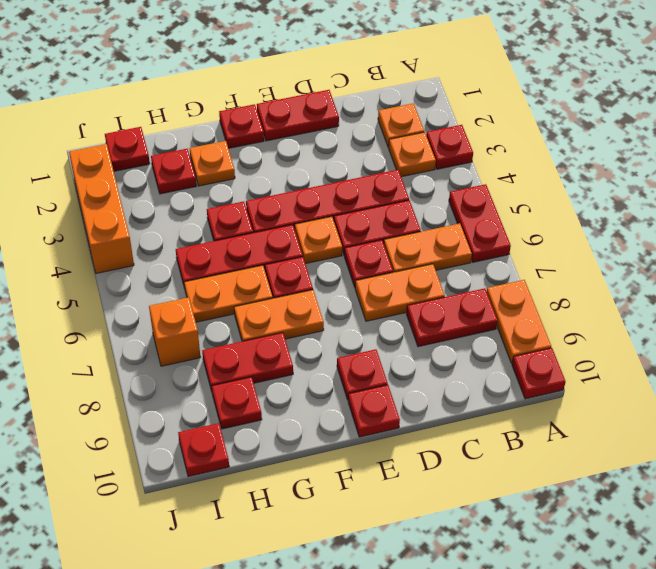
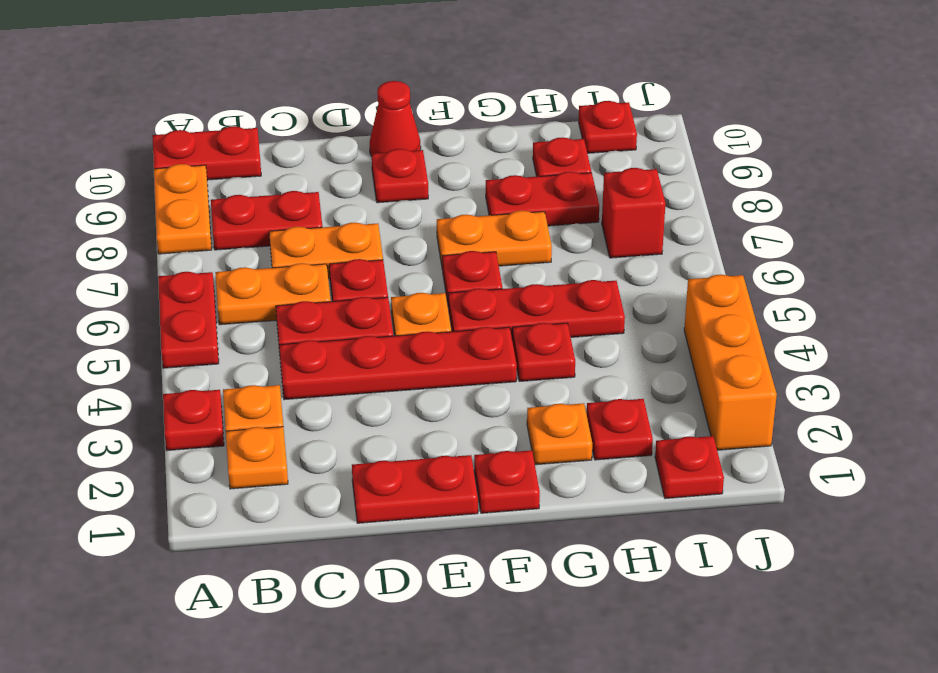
red 1x1 plate [512,348,566,399] -> red 1x2 plate [152,126,261,180]
red 1x1 plate [348,385,400,437] -> red 1x1 cone [370,81,421,156]
orange 1x2 plate [184,265,273,322] -> none
orange 1x1 brick [149,297,201,366] -> red 1x1 brick [602,168,666,258]

